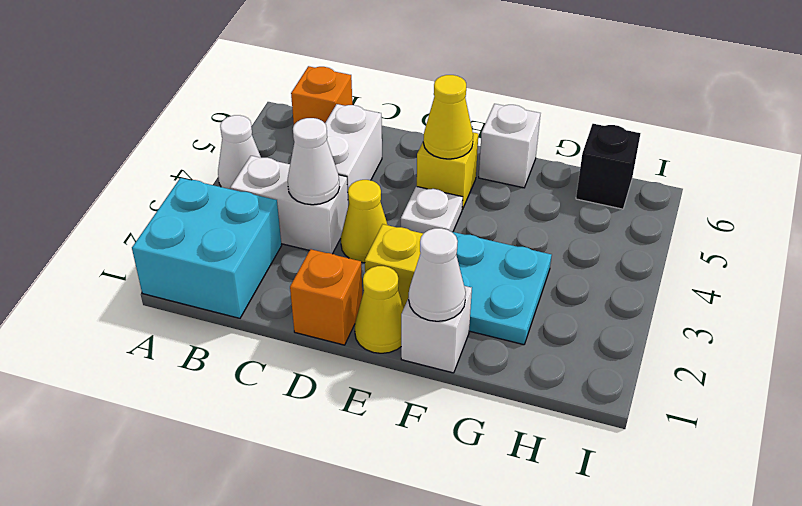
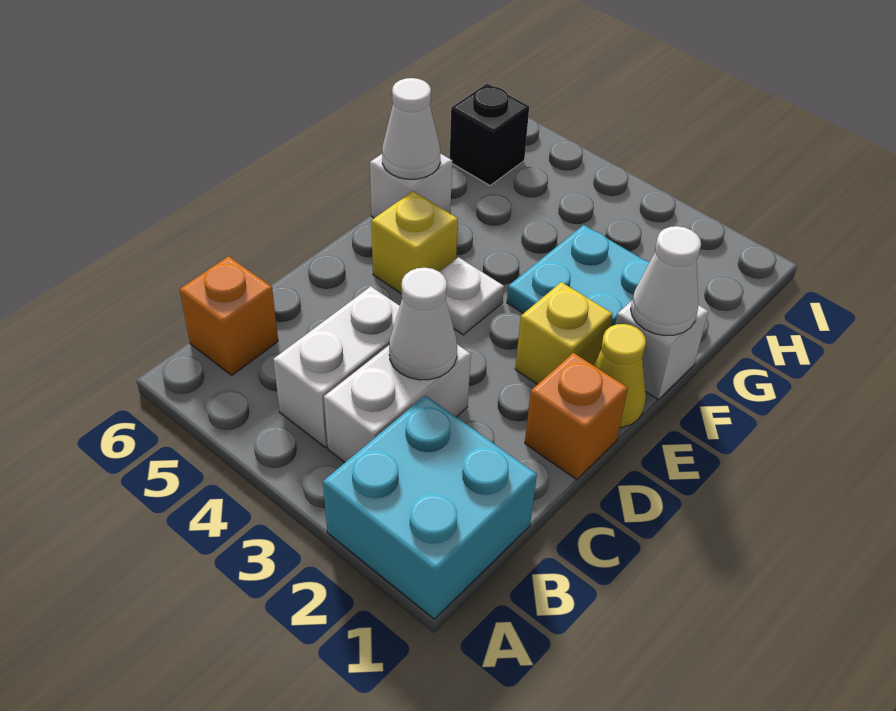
white 1x1 cone [218,115,261,189] -> white 1x1 cone moved to [382,78,441,179]
white 1x2 brick [325,104,382,205] -> white 1x2 brick turned to [273,287,400,447]
yellow 1x1 cone [341,180,387,263] -> none
yellow 1x1 cone [423,75,473,159] -> none

